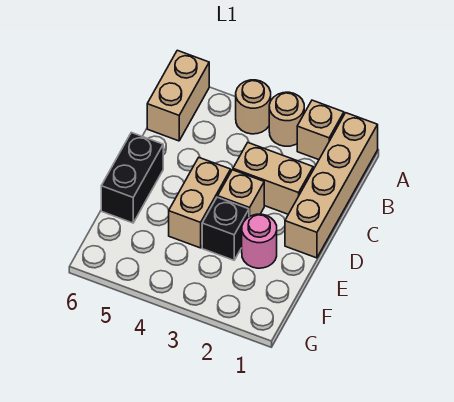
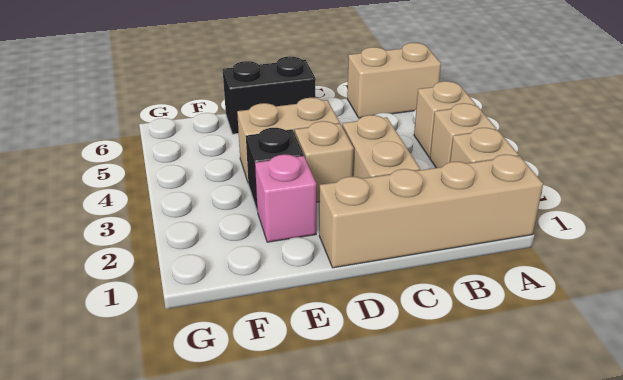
tan 1x1 round brick [269,92,304,146] -> tan 1x1 brick [430,103,496,168]
tan 1x1 round brick [236,80,271,134] -> tan 1x1 brick [414,81,476,158]
pink 1x1 round brick [242,214,277,268] -> pink 1x1 brick [255,154,316,242]

